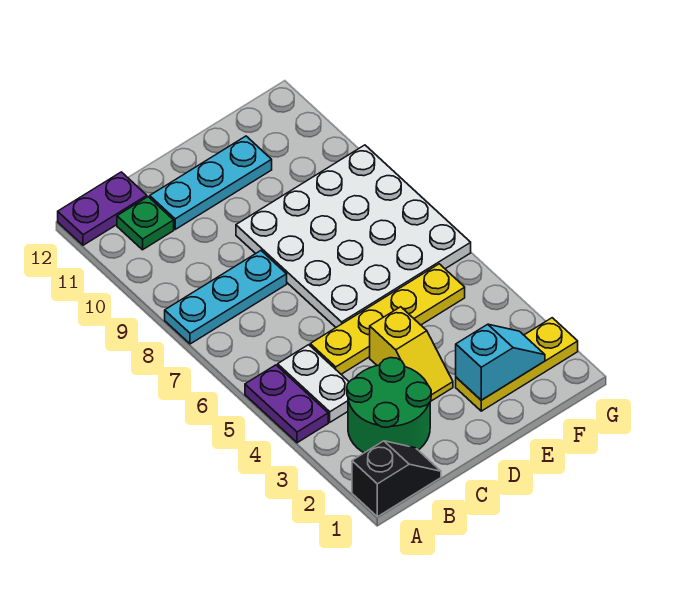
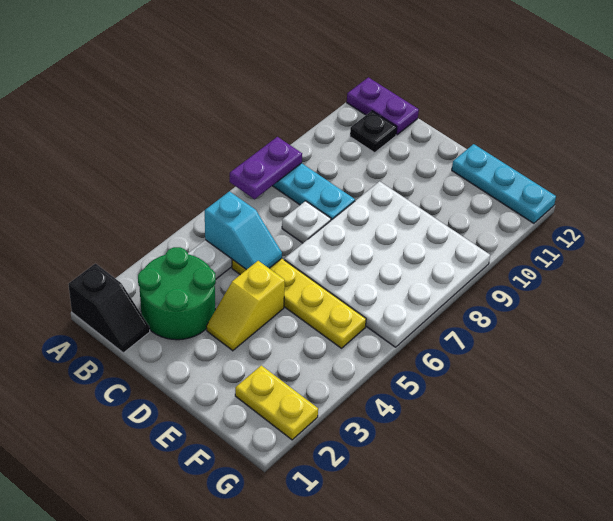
purple 1x2 plate [245,365,328,443] -> purple 1x2 plate moved to [230,137,302,199]
green 1x1 plate [117,197,174,250] -> black 1x1 plate [350,111,397,153]
none -> white 1x1 plate [282,201,331,243]
cyan 1x3 plate [150,136,272,229] -> cyan 1x3 plate moved to [452,144,556,223]
yellow 1x3 plate [456,318,578,411] -> yellow 1x2 plate [235,365,318,440]
cyan 1x2 slope [456,324,545,400] -> cyan 1x2 slope moved to [205,191,282,270]

